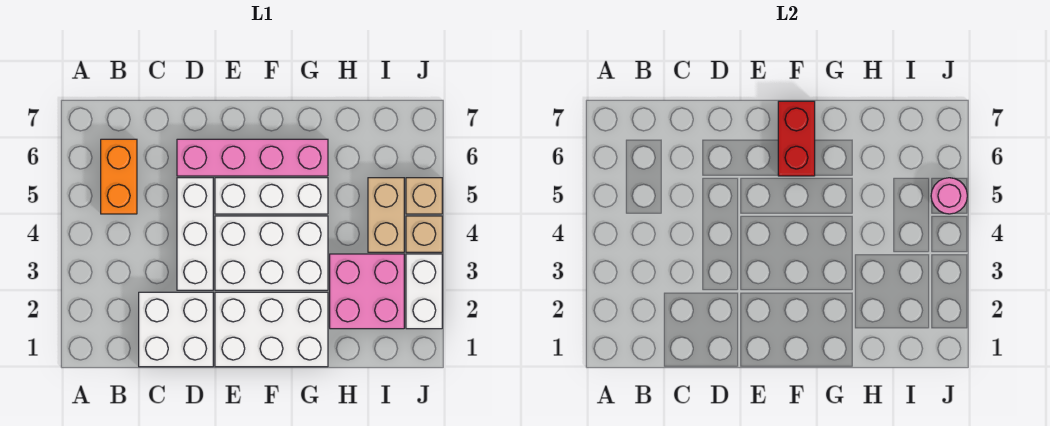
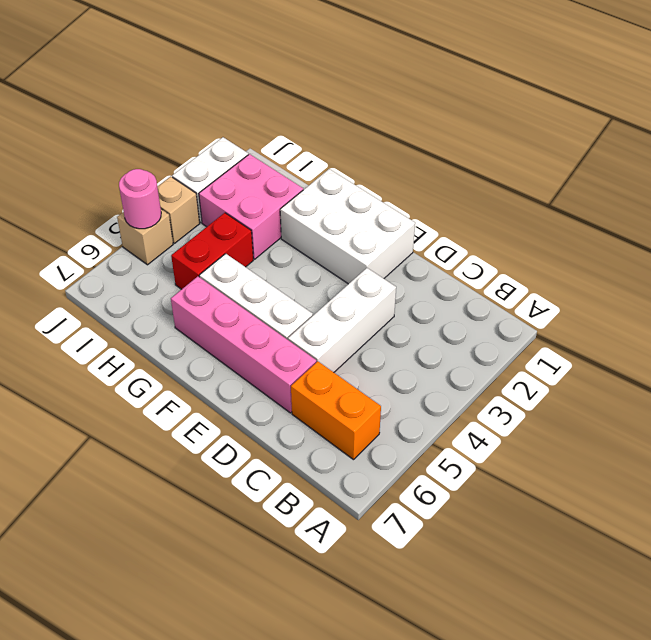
orange 1x2 brick [101,139,137,214] -> orange 1x2 brick turned to [291,361,381,460]
white 2x2 brick [139,292,213,367] -> none
white 2x3 brick [215,216,328,290] -> none
red 1x2 brick [778,101,815,176] -> red 1x2 brick moved to [171,213,253,289]
tan 1x2 brick [368,178,404,252] -> none

